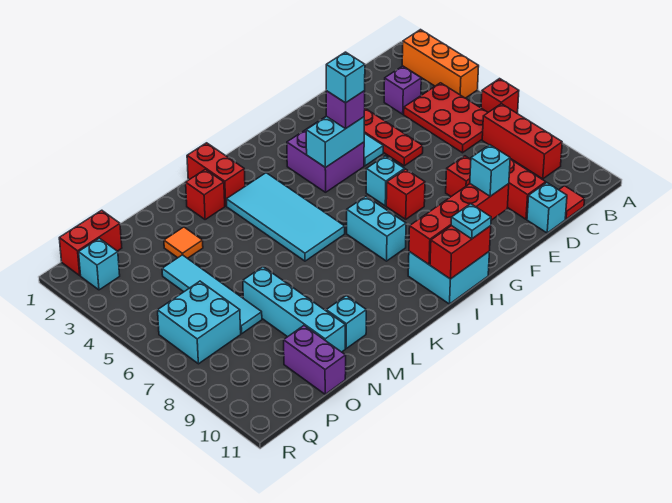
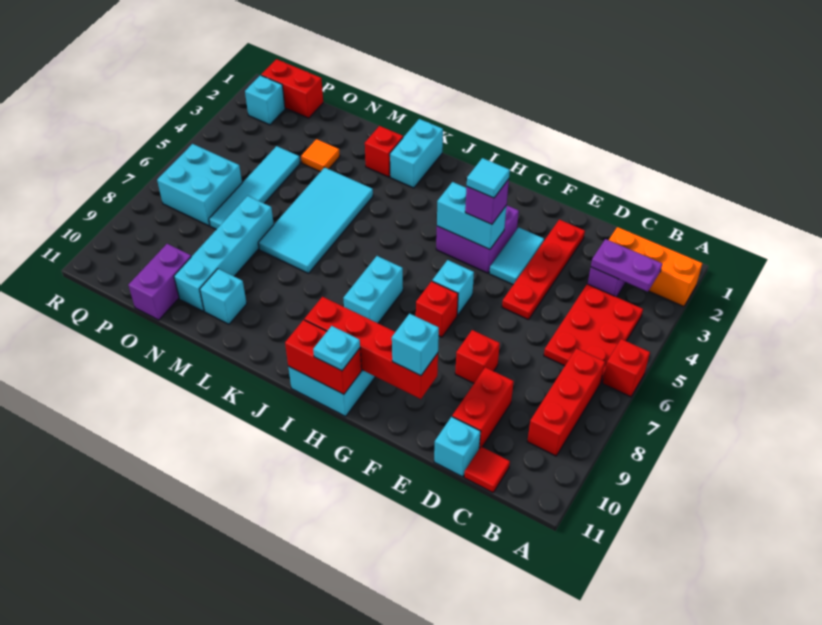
orange 1x3 brick [402,30,479,98] -> orange 1x3 brick turned to [609,227,703,307]
none -> purple 1x2 plate [591,239,662,292]
cyan 1x1 brick [326,52,365,103] -> cyan 1x1 tile [467,158,510,198]
cyan 2x4 tile [226,173,345,261] -> cyan 2x4 tile moved to [258,167,373,273]
red 1x2 brick [187,143,245,206] -> cyan 1x2 brick [390,119,443,188]

